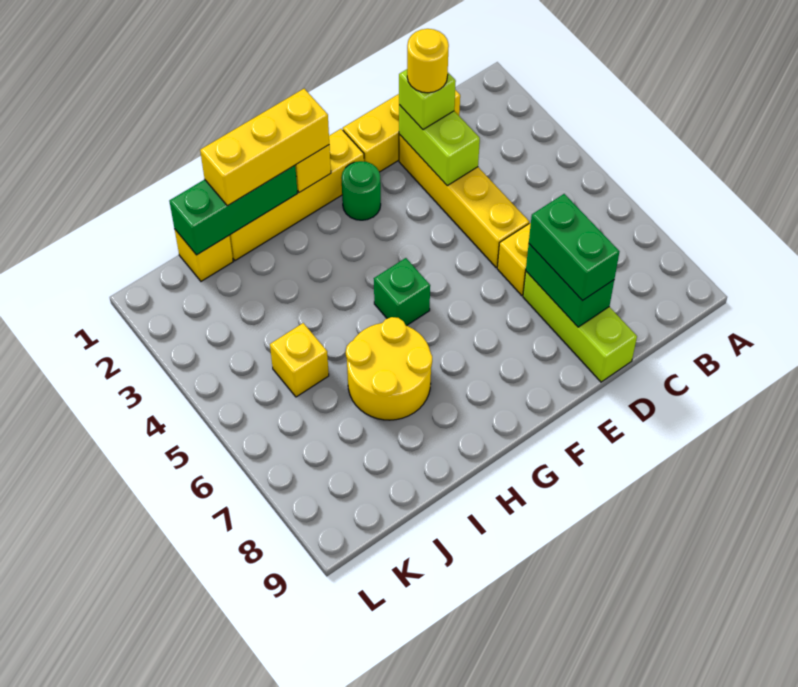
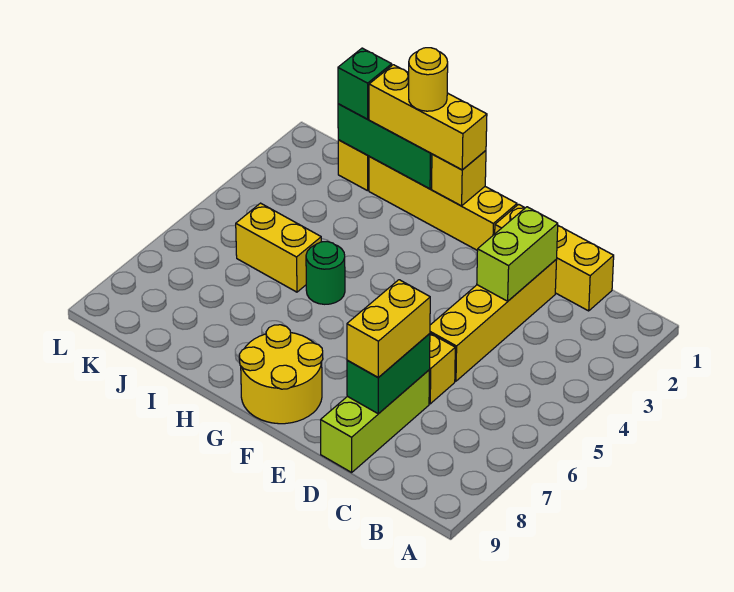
lime 1x1 brick [399,69,456,130] -> none
yellow 1x1 round brick [407,29,449,93] -> yellow 1x1 round brick moved to [409,48,448,111]
green 1x2 brick [529,194,619,300] -> yellow 1x2 brick [347,280,430,378]
green 1x1 round brick [341,161,381,220] -> green 1x1 round brick moved to [306,242,345,304]
green 1x1 brick [374,258,430,326] -> green 1x1 brick moved to [338,48,392,119]
yellow 2x2 round brick [346,317,432,420] -> yellow 2x2 round brick moved to [239,325,323,424]
yellow 1x1 brick [270,323,329,397] -> yellow 1x2 brick [236,203,321,292]

